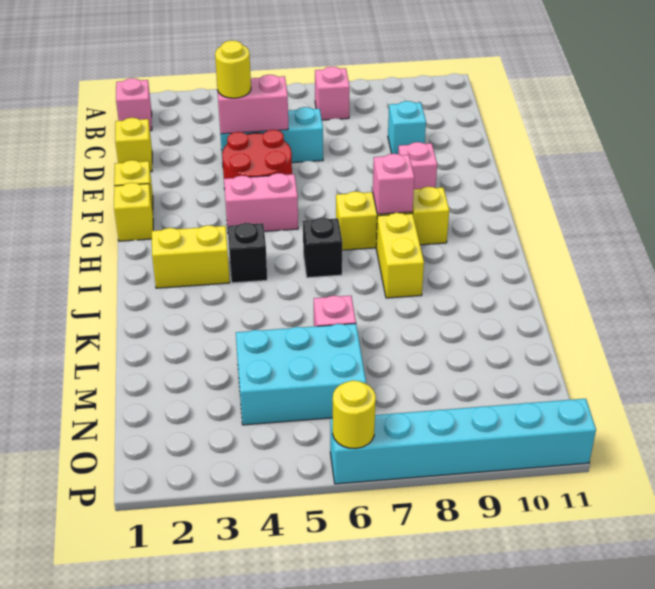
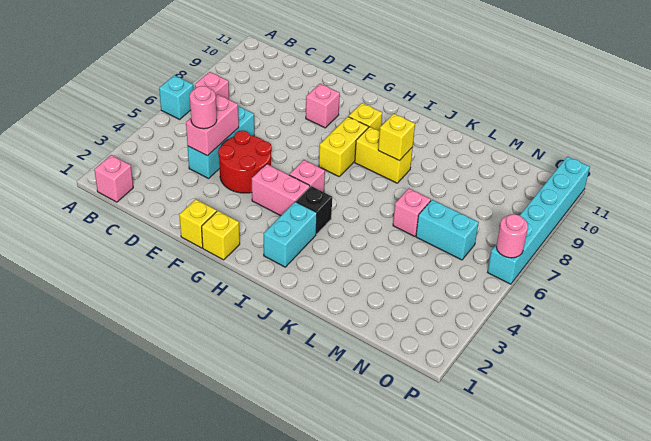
yellow 1x1 brick [115,118,152,172] -> yellow 1x1 brick moved to [378,114,415,161]
yellow 1x1 round brick [215,40,251,98] -> pink 1x1 round brick [190,86,217,129]
cyan 1x1 brick [388,101,426,154] -> cyan 1x1 brick moved to [159,75,193,119]
pink 1x2 brick [224,173,298,231] -> pink 1x2 brick turned to [252,164,310,216]
pink 1x1 brick [373,154,414,214] -> pink 1x1 brick moved to [289,160,325,192]
yellow 1x2 brick [152,225,230,288] -> cyan 1x2 brick [264,202,317,267]
black 1x1 brick [303,218,342,278] -> none
cyan 2x3 brick [236,324,366,425] -> cyan 1x2 brick [416,200,479,260]
yellow 1x1 round brick [333,380,376,449] -> pink 1x1 round brick [496,214,528,258]

